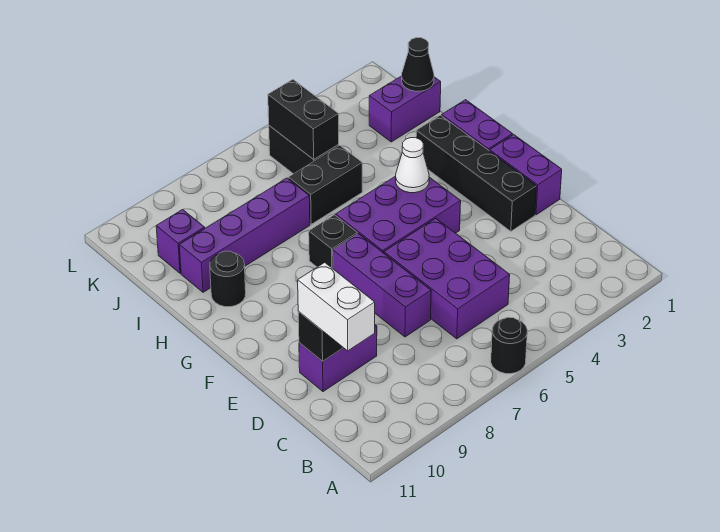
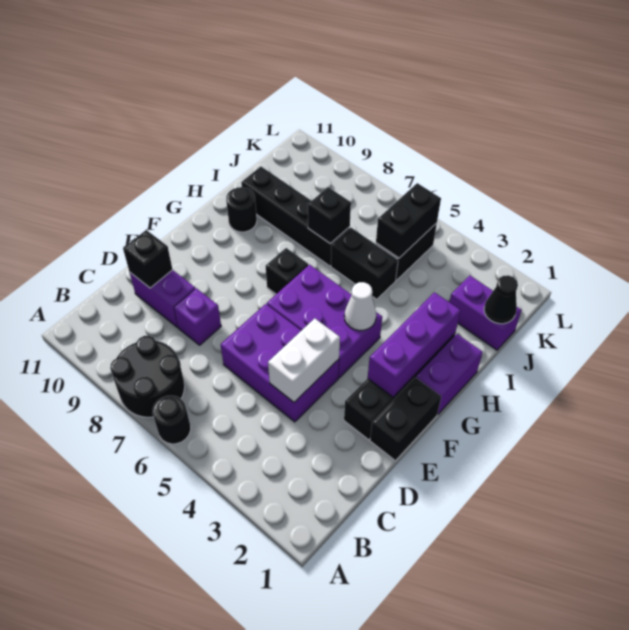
none -> black 2x2 round brick [110,336,185,417]
purple 2x3 brick [384,218,510,339] -> purple 2x3 brick turned to [221,304,339,422]
white 1x2 brick [298,262,375,351] -> white 1x2 brick moved to [268,318,340,402]
purple 1x3 brick [333,234,431,337] -> purple 1x3 brick moved to [368,292,461,397]
purple 1x2 brick [490,135,562,215] -> black 1x2 brick [370,377,441,461]
purple 1x4 brick [179,178,310,292] -> black 1x4 brick [241,167,350,266]
none -> black 1x1 brick [308,187,351,244]
purple 1x1 brick [156,210,205,273] -> purple 1x1 brick moved to [174,288,221,345]

